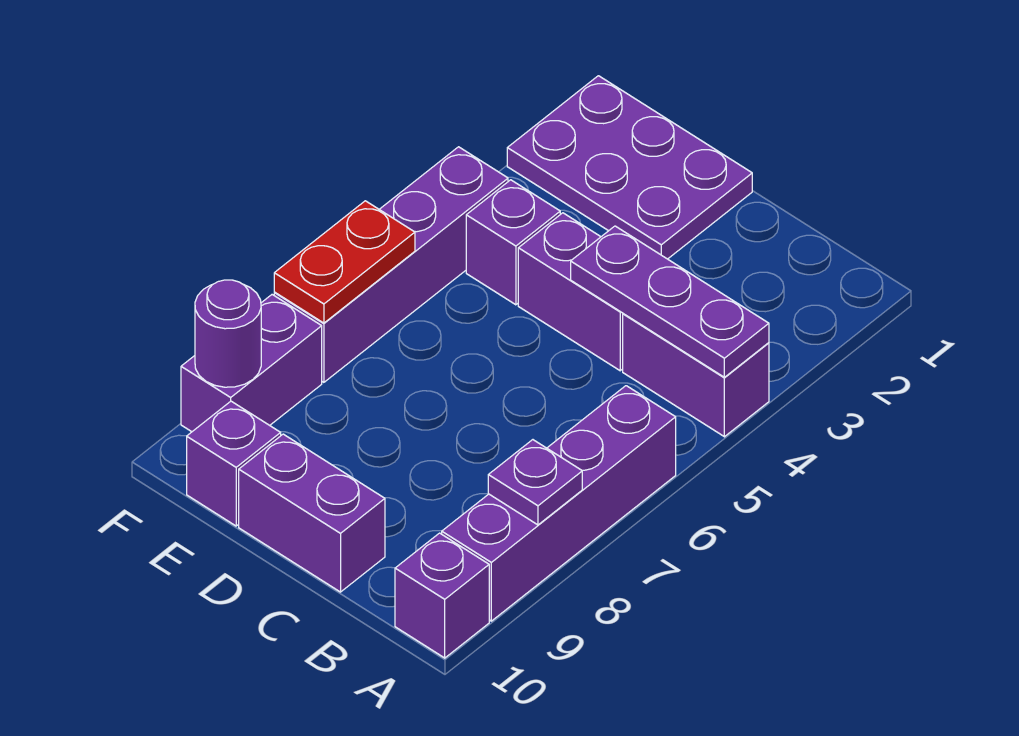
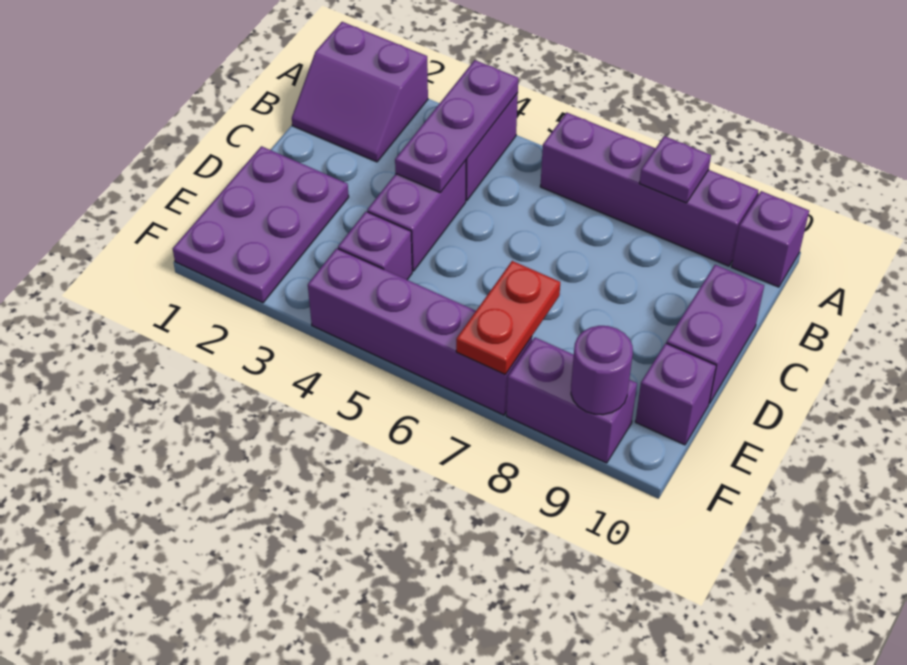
none -> purple 2x2 slope [292,22,428,162]
red 1x2 plate [274,201,415,323] -> red 1x2 plate turned to [456,261,560,374]

